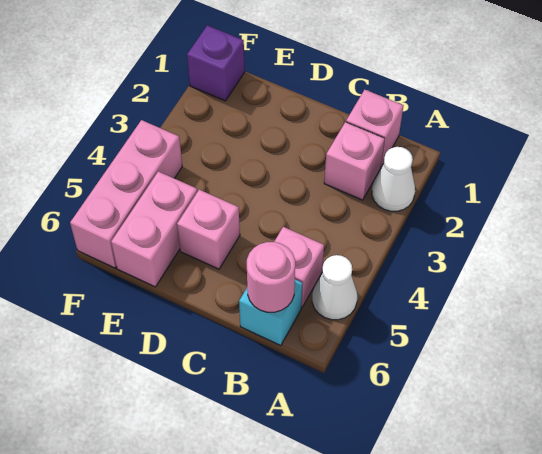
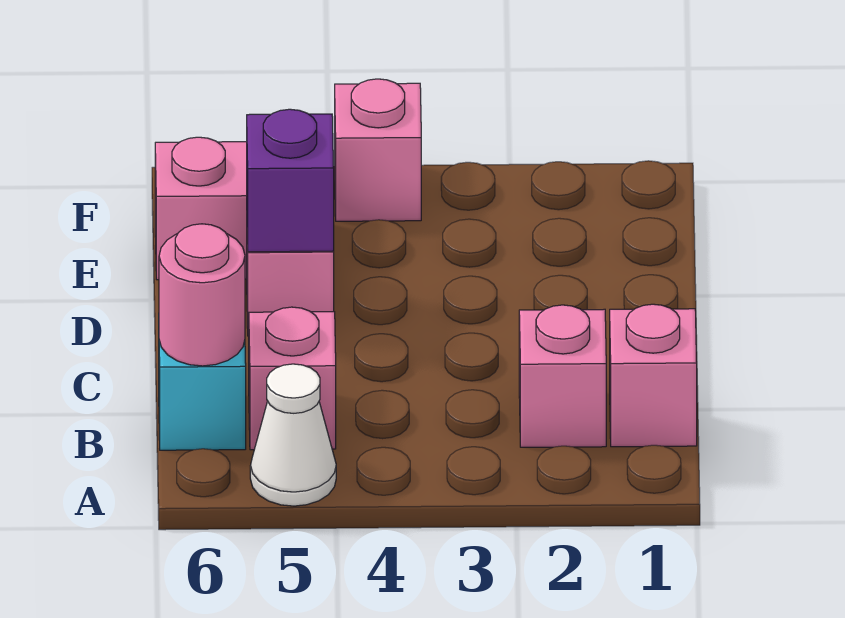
white 1x1 cone [372,147,415,211] -> none
purple 1x1 brick [187,25,245,101] -> purple 1x1 brick moved to [247,109,334,252]
pink 1x3 brick [70,120,182,268] -> pink 1x1 brick [335,79,421,221]

